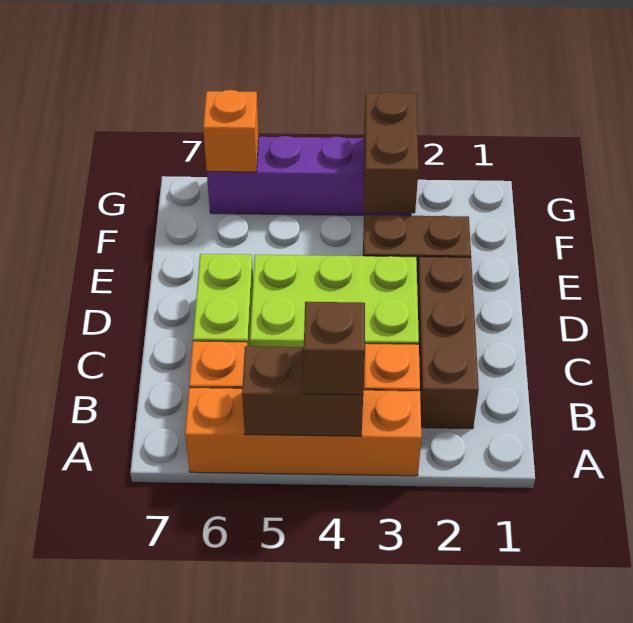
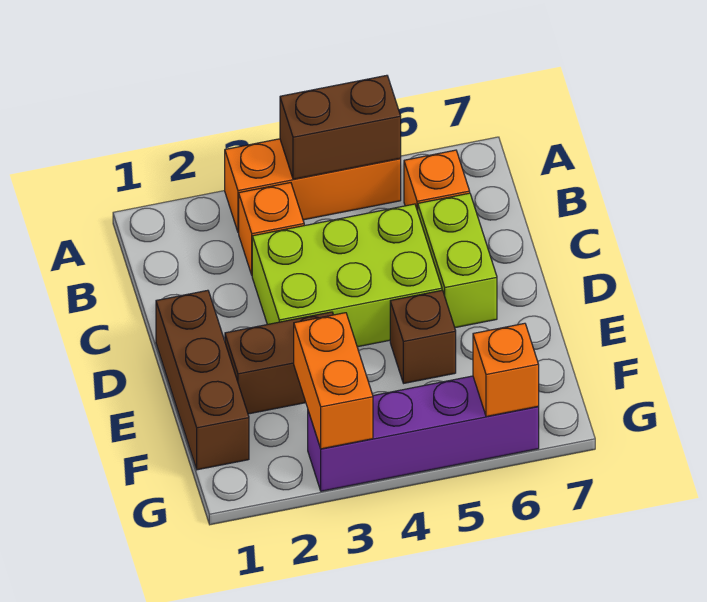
orange 1x4 brick [185,388,421,476] -> orange 1x3 brick [225,139,401,233]
brown 1x1 brick [304,302,365,395] -> brown 1x1 brick moved to [390,290,456,383]
brown 1x3 brick [417,257,479,429] -> brown 1x3 brick moved to [156,290,249,470]
brown 1x2 brick [364,92,418,213] -> orange 1x2 brick [294,313,373,449]

